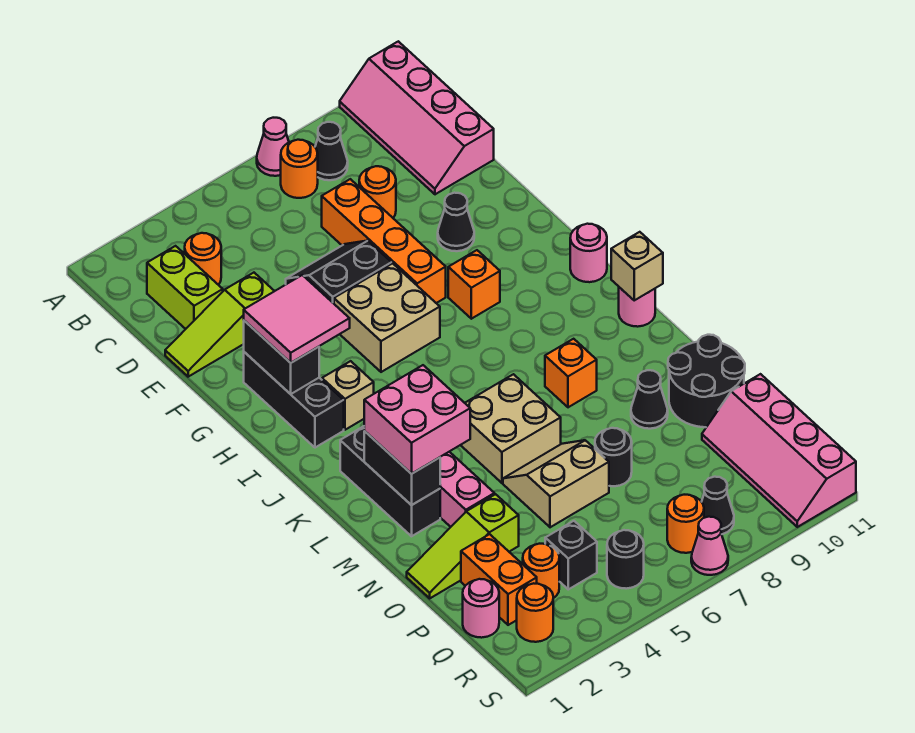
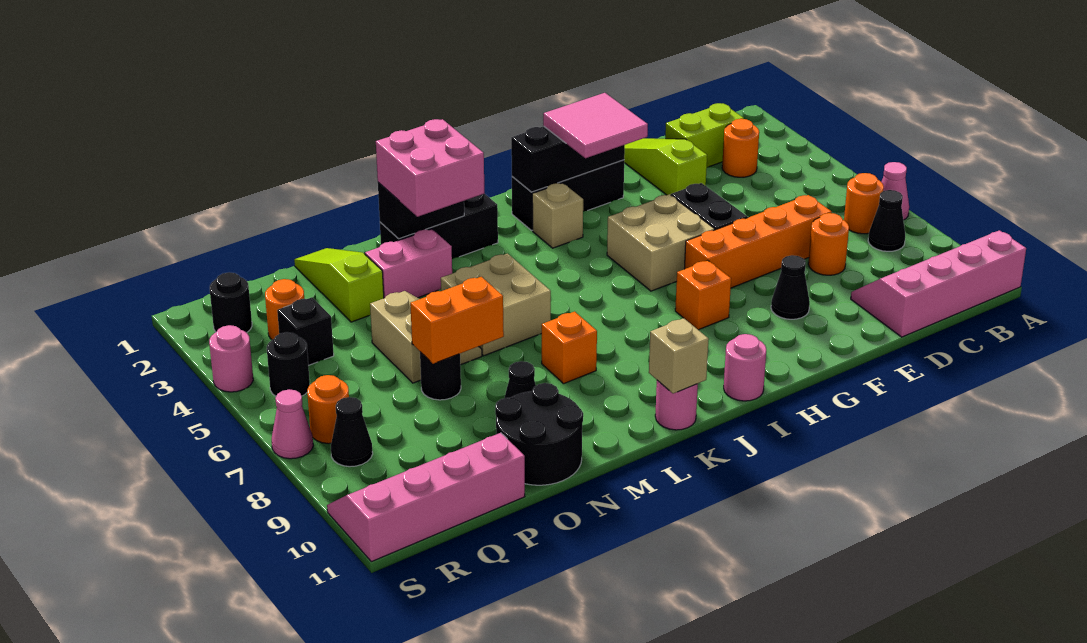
black 1x2 brick [244,321,319,394] -> black 1x3 brick [511,126,625,192]
orange 1x2 brick [461,534,537,625] -> orange 1x2 brick moved to [410,277,504,364]
pink 1x1 round brick [463,579,499,638] -> pink 1x1 round brick moved to [209,325,253,392]
orange 1x1 round brick [517,583,553,642] -> black 1x1 round brick [210,272,252,333]

